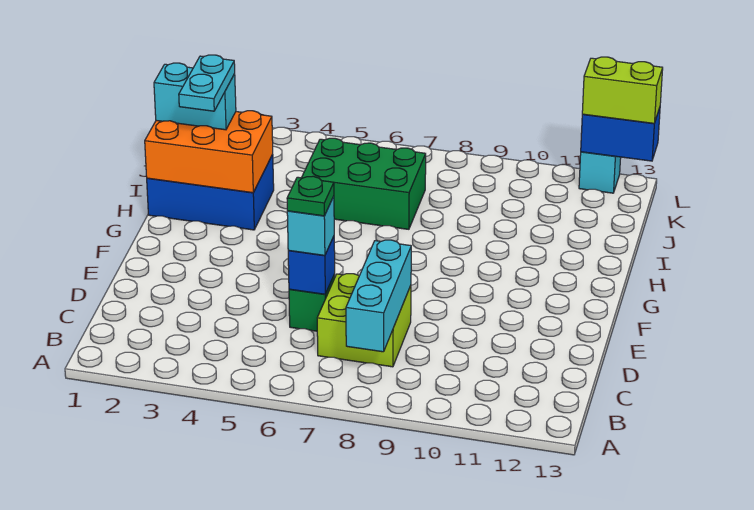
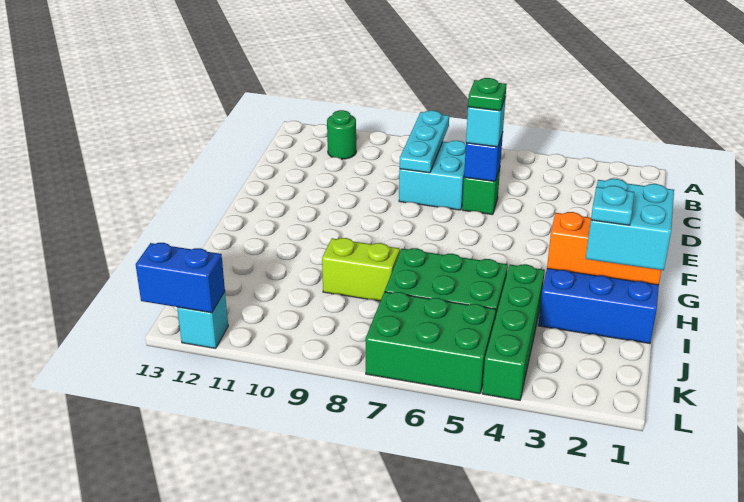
cyan 1x3 brick [346,240,411,352] -> cyan 1x3 plate [400,111,449,173]
none -> green 1x1 round brick [327,110,356,159]
lime 2x2 brick [317,274,411,367] -> cyan 2x2 brick [399,141,466,210]
orange 2x3 brick [145,111,273,193] -> orange 1x3 brick [547,212,662,285]
cyan 1x2 plate [179,55,235,111] -> cyan 1x1 plate [591,186,634,225]
cyan 1x2 brick [154,63,236,130] -> cyan 2x2 brick [586,179,674,270]
none -> green 1x4 brick [482,264,545,400]
none -> green 2x3 brick [366,292,496,394]
lime 1x2 brick [582,57,663,123] -> lime 1x2 brick moved to [322,238,400,301]

